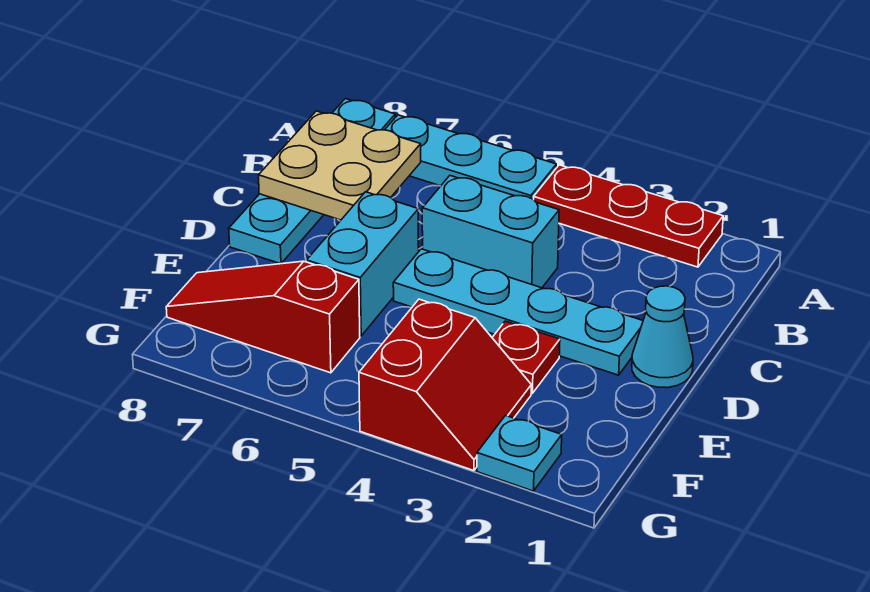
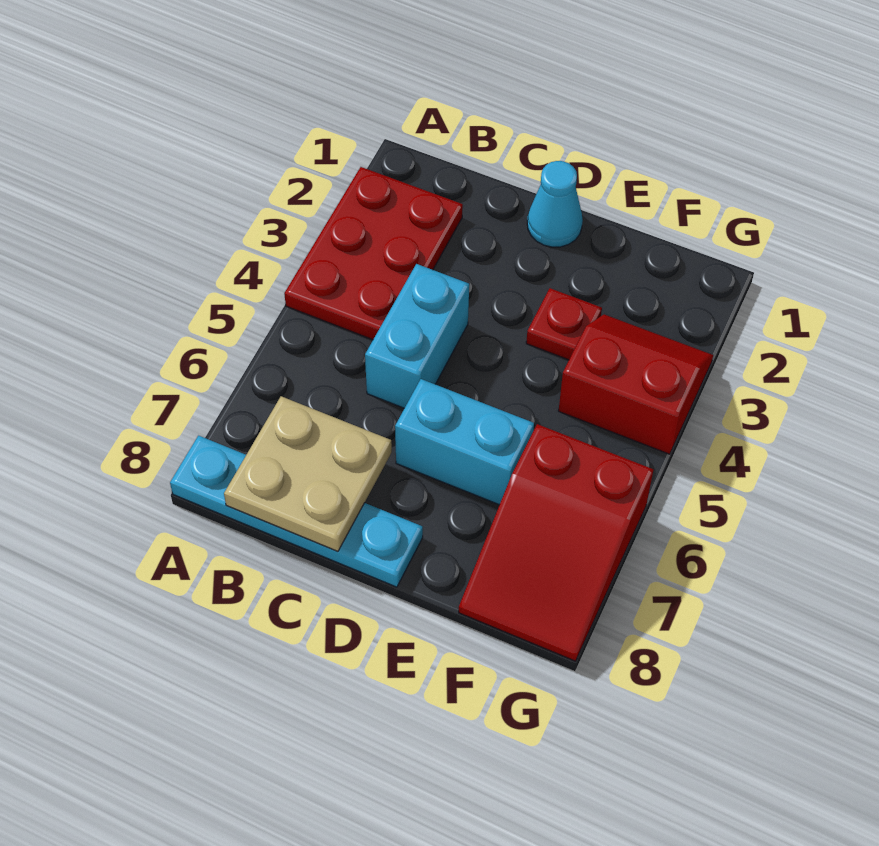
red 1x3 plate [534,165,723,267] -> red 2x3 plate [284,167,463,340]
cyan 1x3 plate [385,115,556,200] -> none
cyan 1x4 plate [393,249,643,375] -> none
red 1x3 slope [166,261,360,373] -> red 2x3 slope [459,424,654,661]
cyan 1x1 plate [477,416,562,491] -> none

